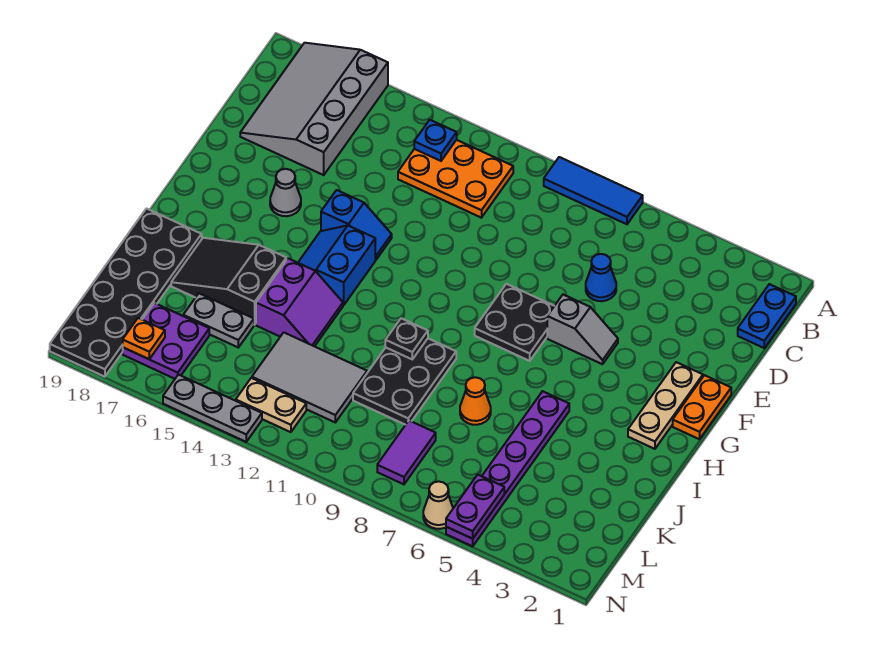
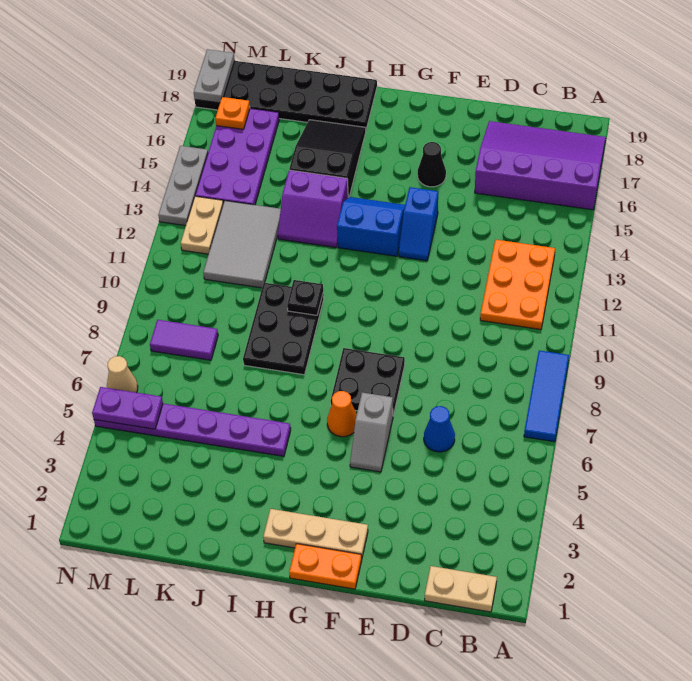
grey 3x4 slope [240,43,388,175] -> purple 3x4 slope [475,121,606,210]
blue 1x2 plate [738,284,796,348] -> tan 1x2 plate [425,566,497,612]
blue 1x1 plate [414,120,457,161] -> none
grey 1x1 cone [270,169,301,216] -> black 1x1 cone [418,142,446,187]
black 2x3 plate [353,339,456,425] -> black 2x3 plate turned to [243,283,324,375]
orange 1x1 cone [460,377,491,425] -> orange 1x1 cone moved to [327,391,357,437]
grey 1x2 plate [183,293,254,347] -> grey 1x2 plate moved to [194,49,235,103]
purple 2x2 plate [123,303,209,379] -> purple 2x4 plate [195,108,279,205]

